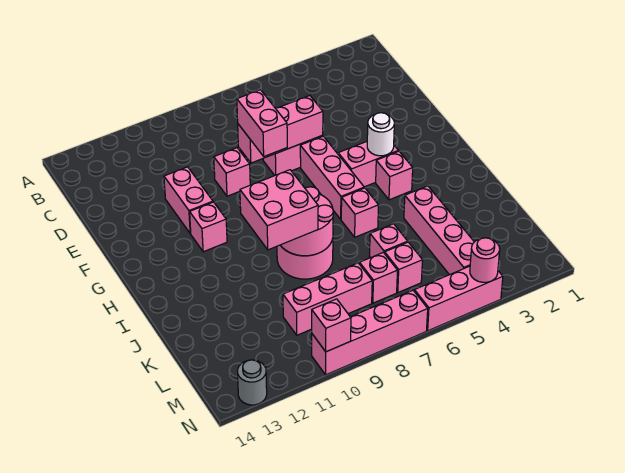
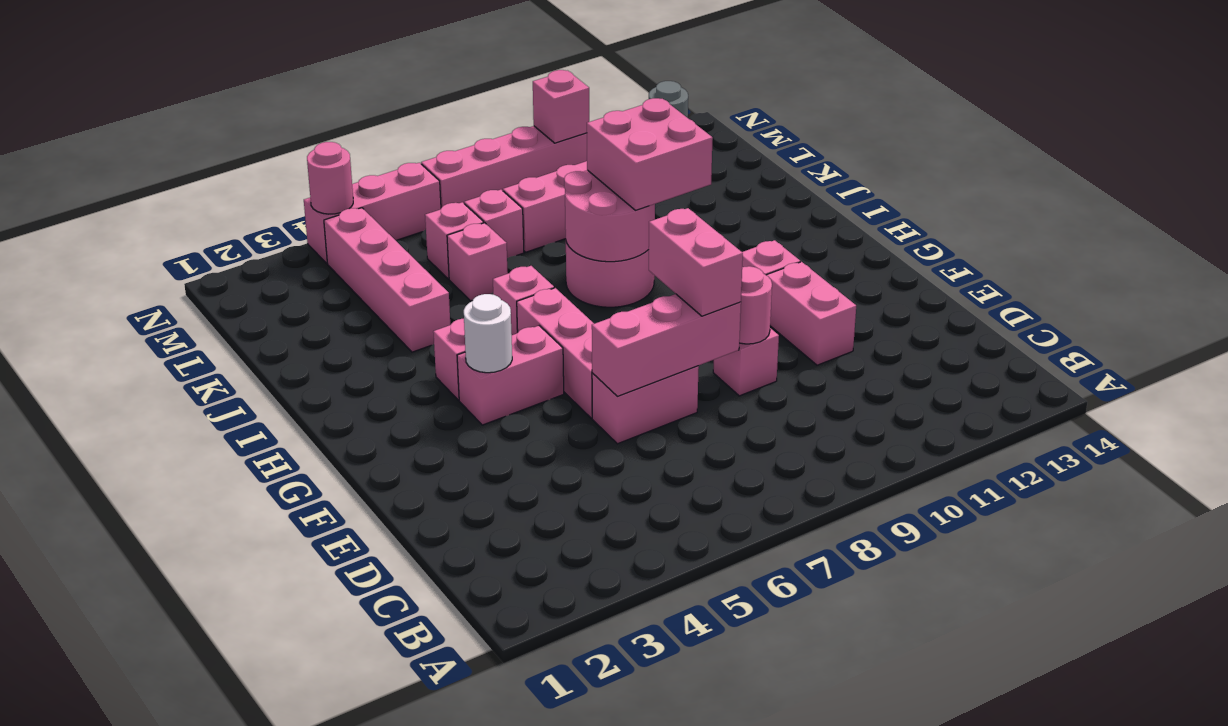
none -> pink 1x1 round brick [739,266,772,344]

